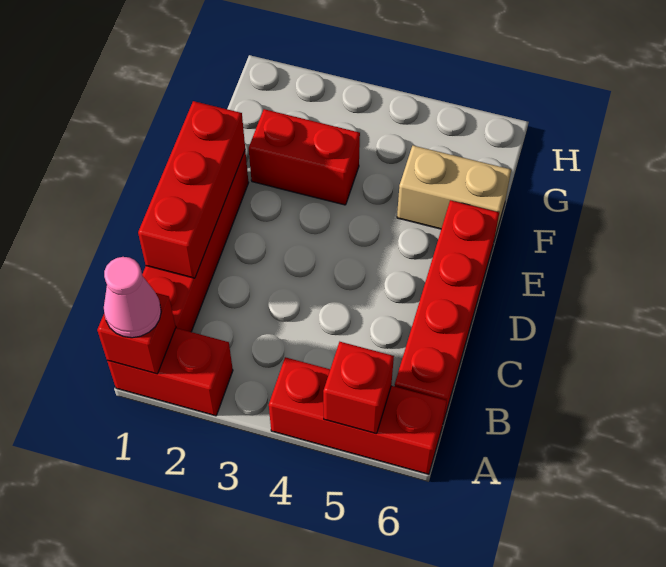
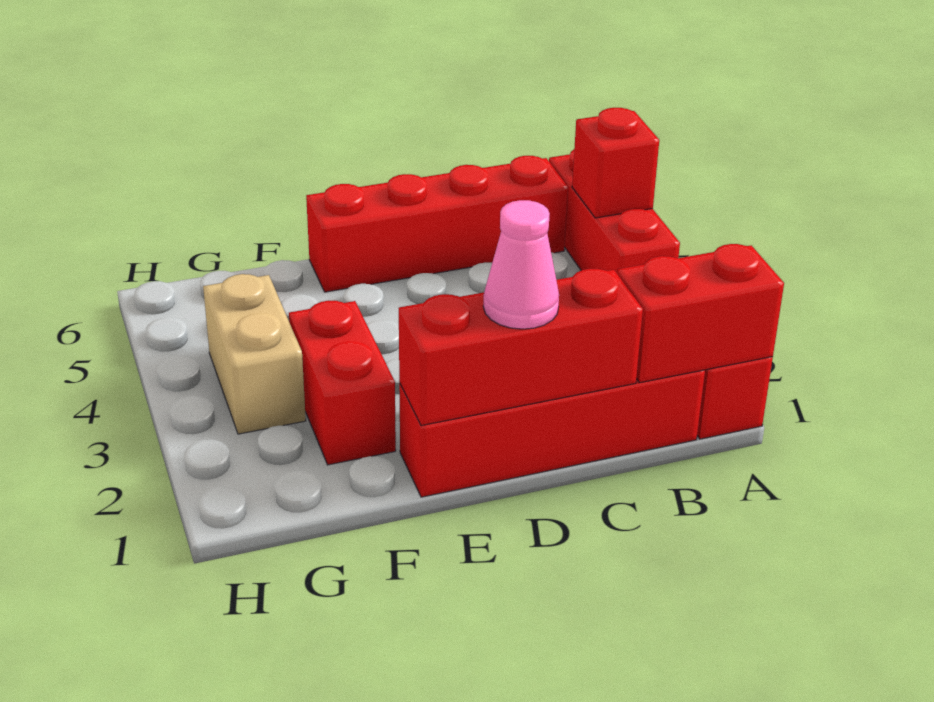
red 1x1 brick [97,293,176,374] -> red 1x2 brick [617,244,784,383]
pink 1x1 cone [104,257,161,338] -> pink 1x1 cone moved to [483,200,559,329]
tan 1x2 brick [397,146,511,240] -> tan 1x2 brick moved to [203,274,306,434]

